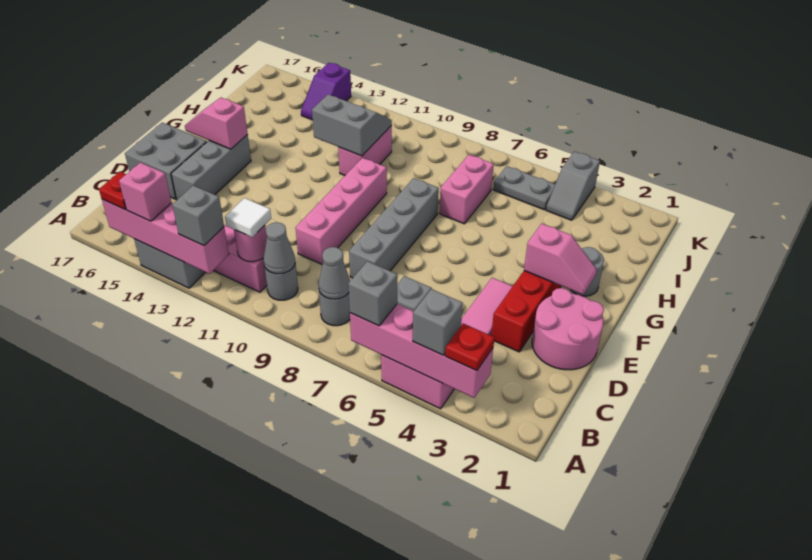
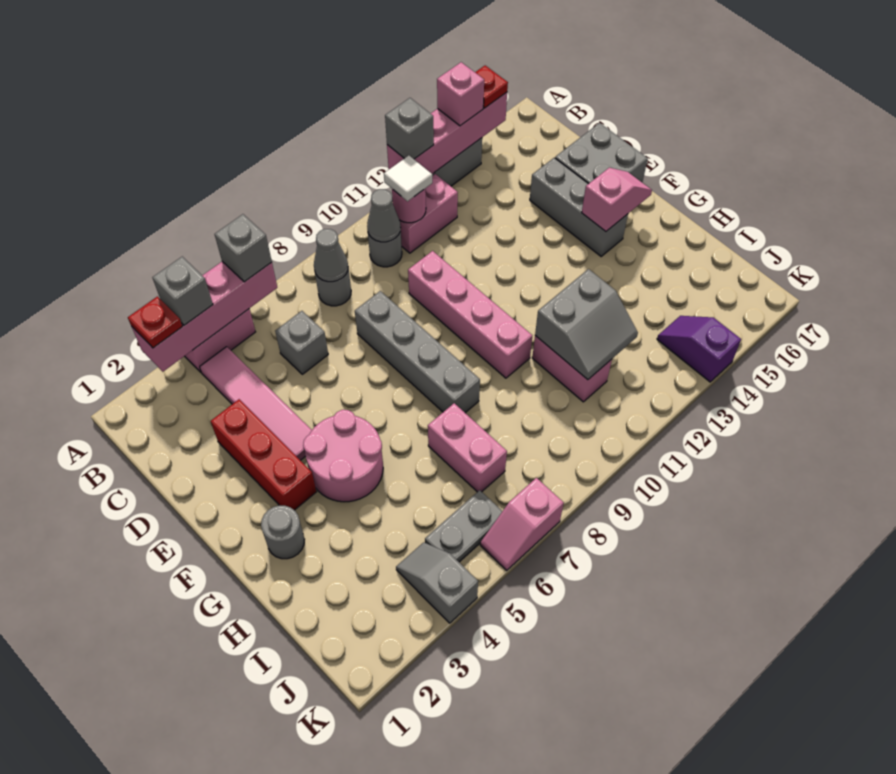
pink 2x2 round brick [532,288,604,370] -> pink 2x2 round brick moved to [303,410,383,502]
pink 1x2 slope [524,224,597,295] -> pink 1x2 slope moved to [480,478,564,570]

